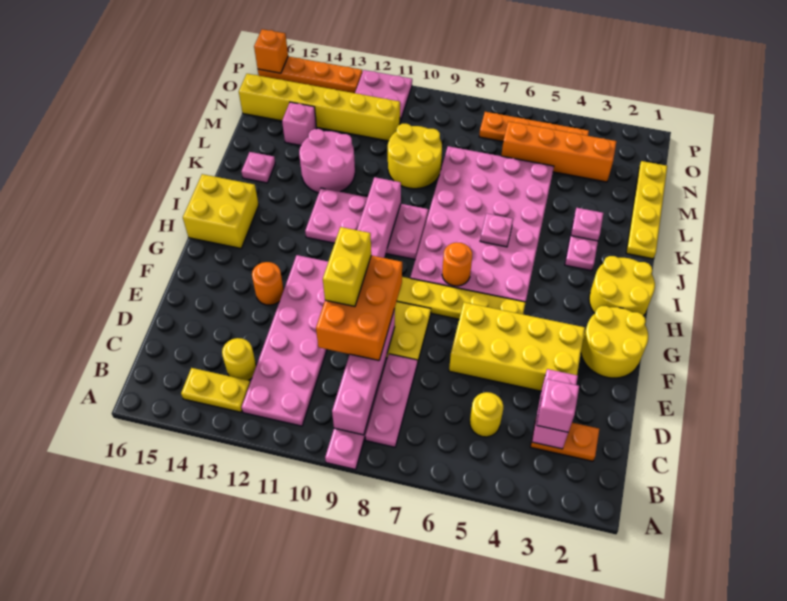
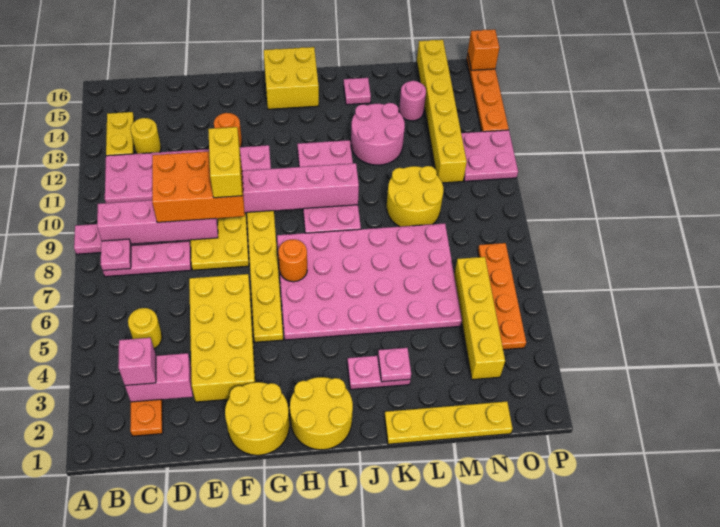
yellow 1x2 brick [323,227,371,306] -> yellow 1x2 brick turned to [208,127,242,198]
pink 1x1 plate [480,213,513,247] -> pink 1x1 plate moved to [101,239,131,271]
pink 1x1 brick [282,102,317,145] -> pink 1x1 round brick [399,81,426,121]
orange 1x4 brick [501,121,617,182] -> yellow 1x4 brick [454,257,505,380]

